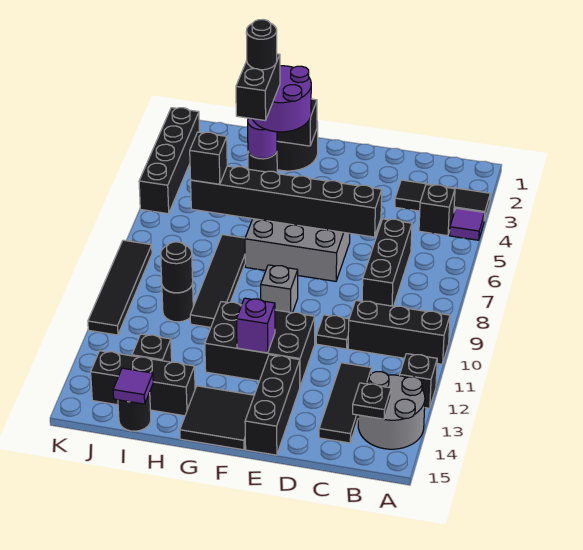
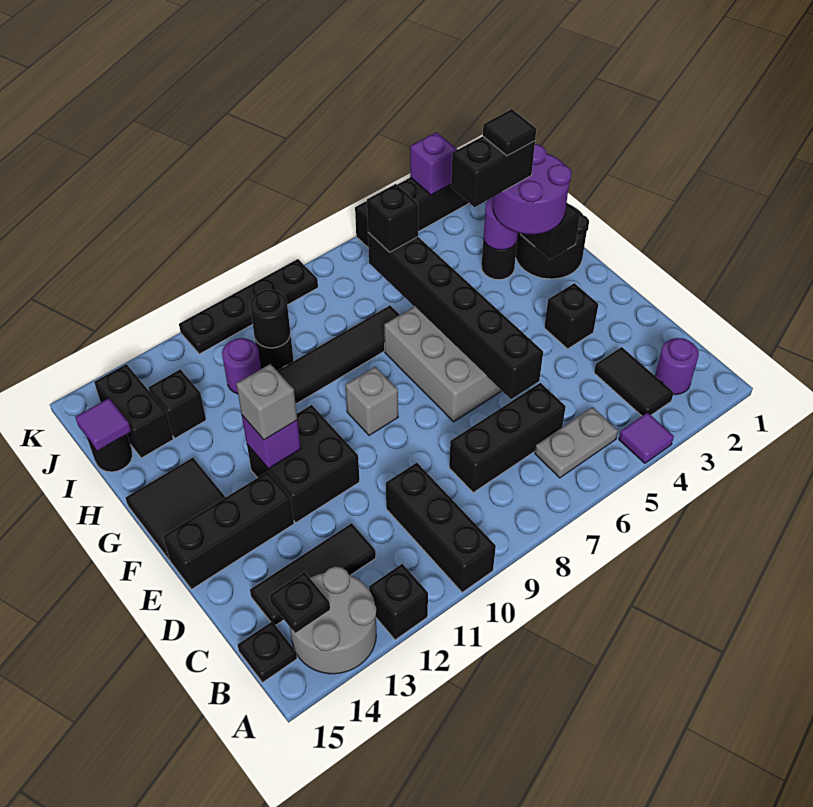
black 1x3 tile [395,180,490,221] -> black 1x2 tile [594,347,674,416]
none -> purple 1x1 round brick [655,338,699,395]
black 1x1 brick [419,184,455,236] -> black 1x1 brick moved to [544,283,598,349]
none -> grey 1x2 plate [535,407,618,478]
black 1x1 plate [316,315,349,349] -> black 1x1 plate moved to [238,622,297,683]
black 2x3 brick [205,302,315,386] -> black 2x2 brick [247,405,360,523]
none -> grey 1x1 brick [236,364,297,440]
black 1x1 round brick [246,20,277,70] -> black 1x1 tile [483,109,536,156]
black 1x3 brick [91,351,195,416] -> black 1x2 brick [94,364,173,458]
none -> purple 1x1 round brick [222,338,261,394]
none -> purple 1x1 brick [410,132,457,195]
black 1x4 tile [88,240,152,335] -> black 1x4 plate [179,259,318,354]

